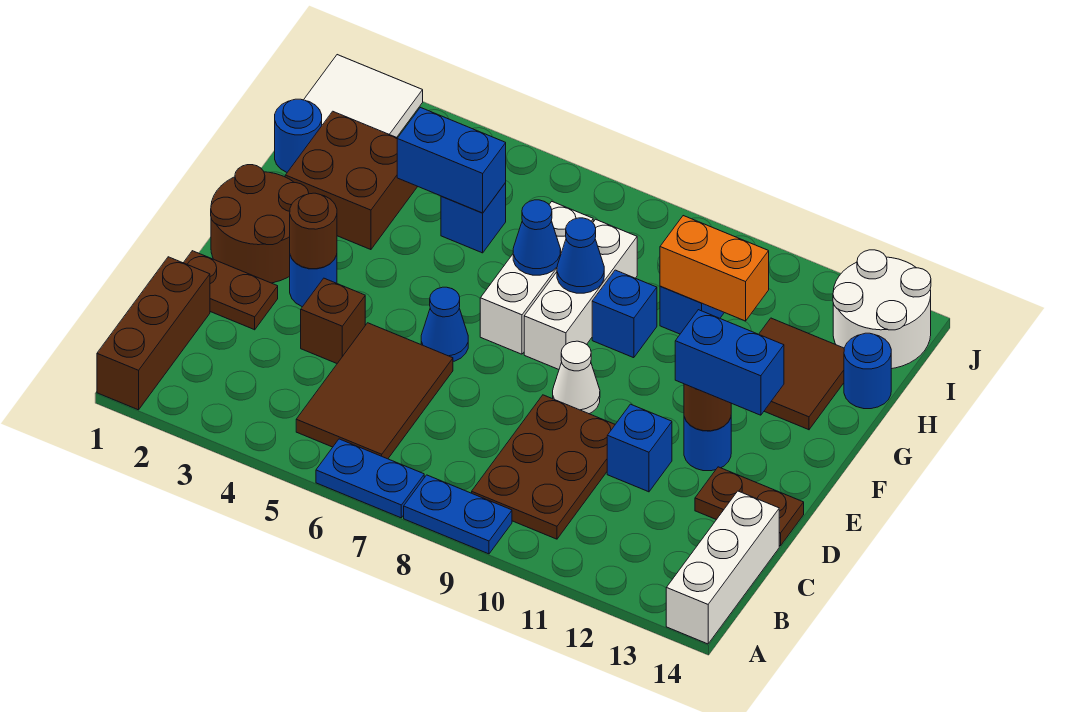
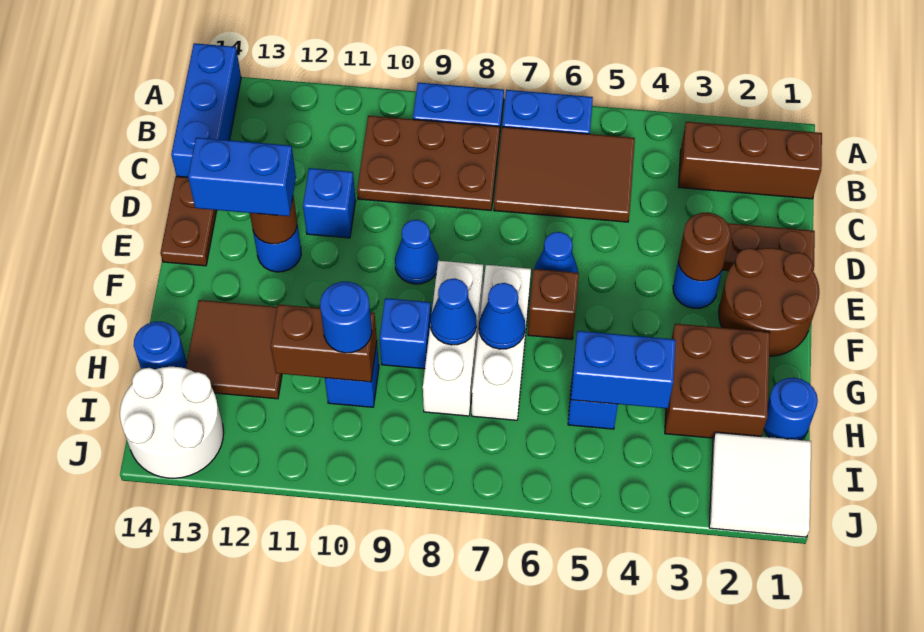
brown 1x3 brick [97,257,210,410] -> brown 1x3 brick turned to [679,122,822,199]
white 1x3 brick [666,491,779,644] -> blue 1x3 brick [171,43,241,177]
brown 2x3 tile [296,323,453,459] -> brown 2x3 tile turned to [494,127,635,222]
brown 2x3 plate [472,395,615,539] -> brown 2x3 plate turned to [357,116,500,210]
brown 1x1 brick [301,278,365,363] -> brown 1x1 brick moved to [528,269,579,339]
brown 1x2 plate [695,467,804,546] -> brown 1x2 plate turned to [160,176,217,266]
white 1x1 cone [553,341,600,414] -> blue 1x1 cone [395,220,439,284]
orange 1x2 brick [660,216,769,321] -> brown 1x2 brick [271,304,377,382]
none -> blue 1x1 round brick [320,282,372,353]

